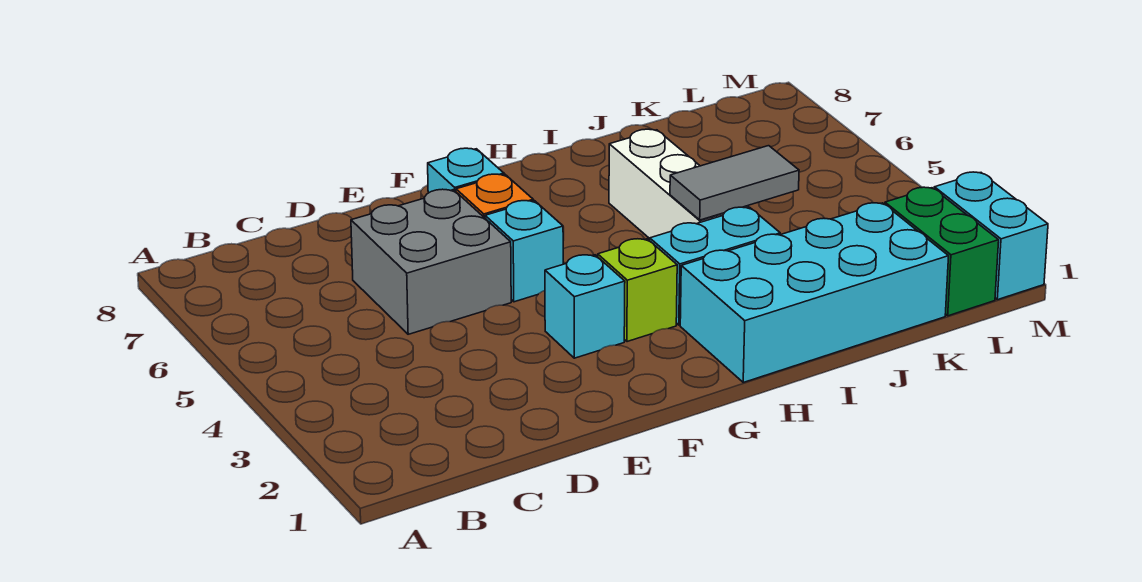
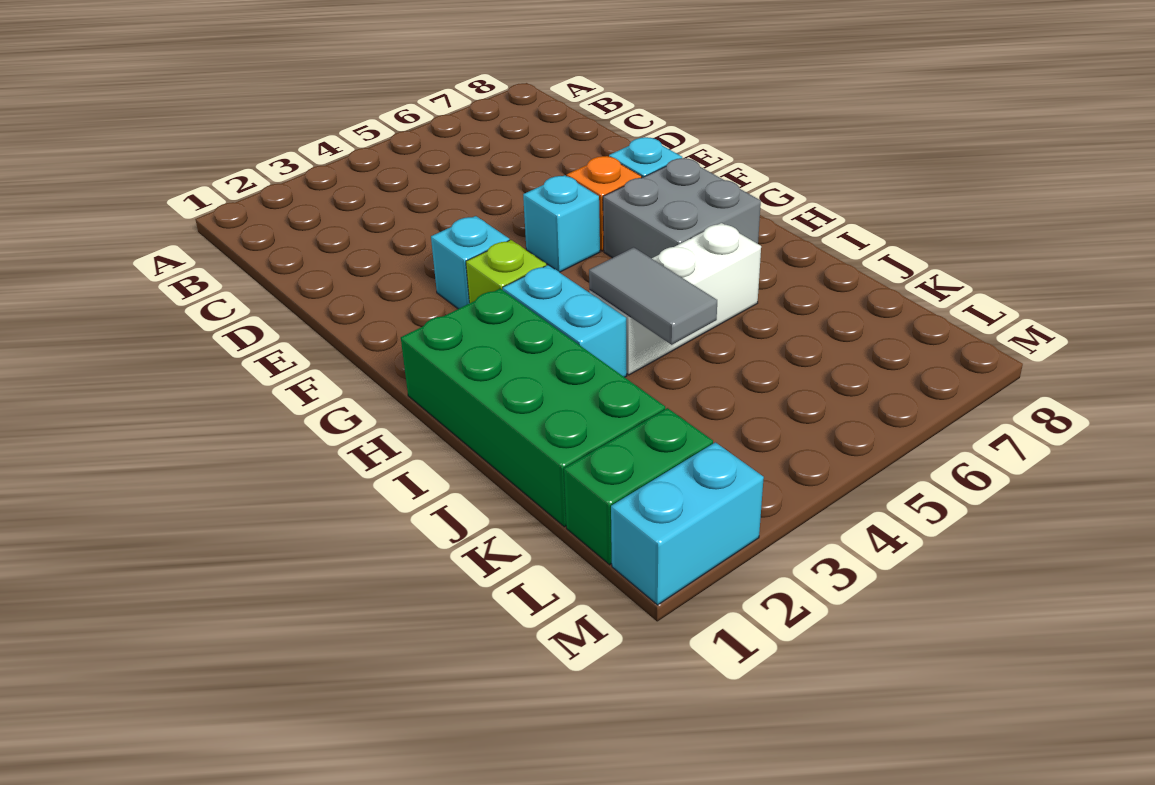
grey 2x2 brick [351,189,511,334] -> grey 2x2 brick moved to [603,158,761,258]
cyan 2x4 brick [680,203,949,382] -> green 2x4 brick [401,289,665,527]

